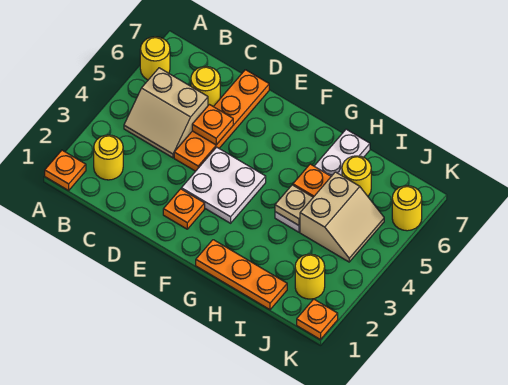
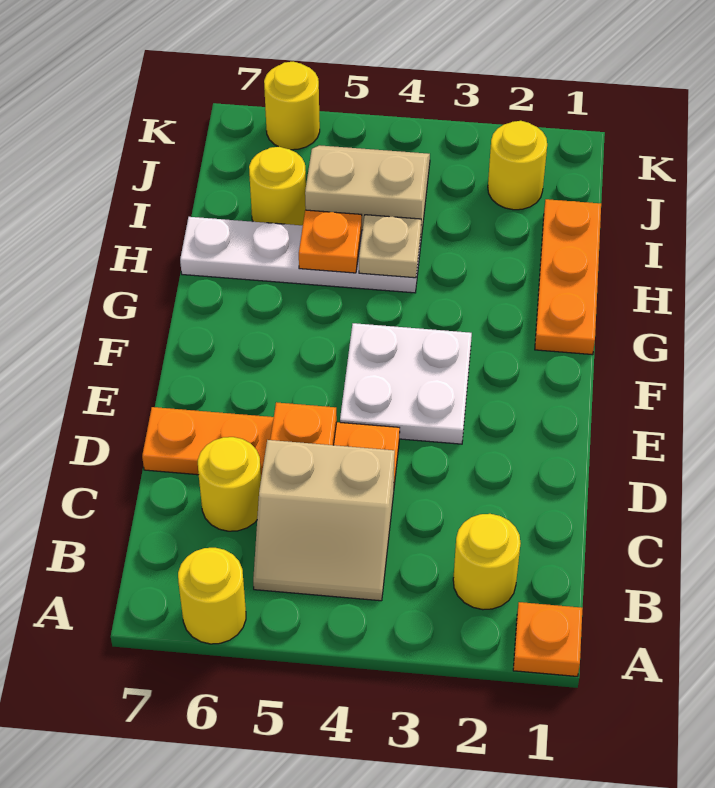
tan 2x2 slope [124,68,208,158] -> tan 2x2 slope turned to [253,440,395,601]
orange 1x1 plate [163,189,205,229] -> none
orange 1x1 plate [297,299,338,340] -> none

